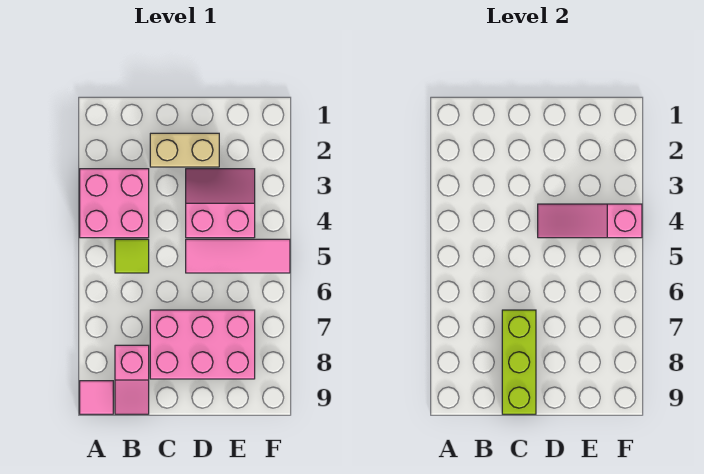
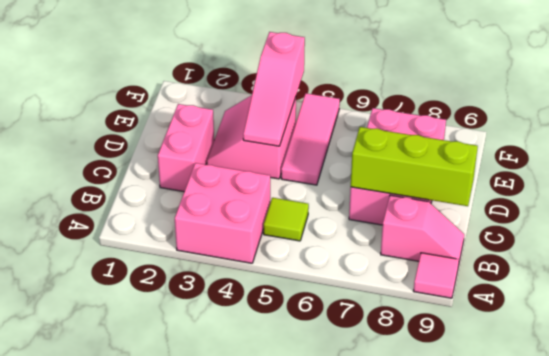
tan 1x2 brick [150,133,219,167] -> pink 1x2 brick [158,104,214,192]

